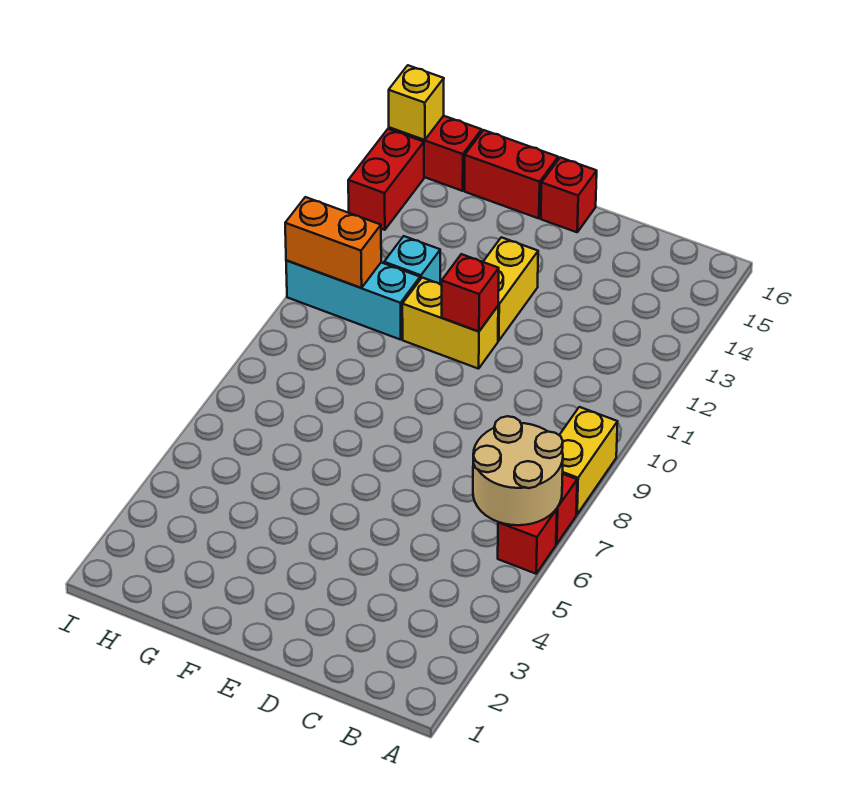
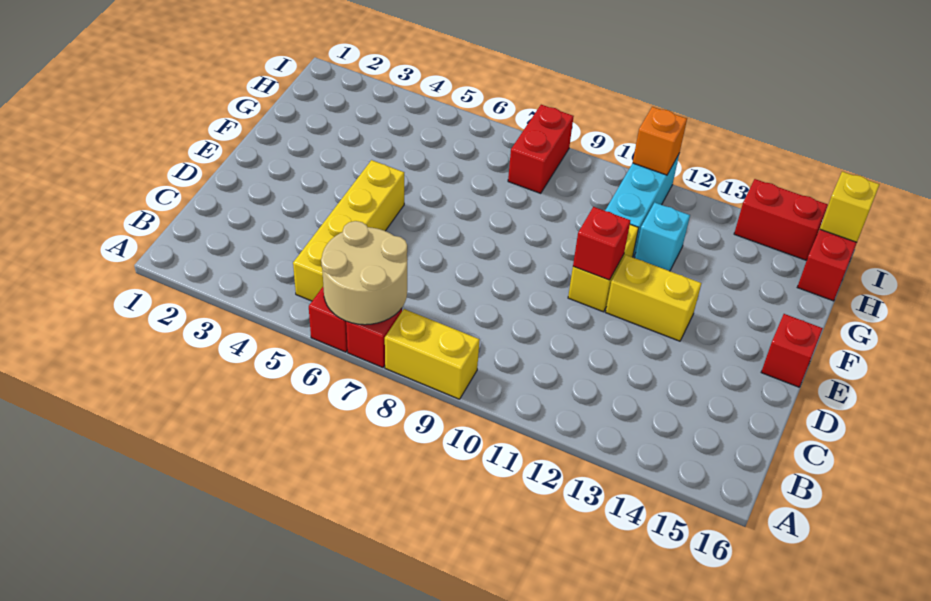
none -> yellow 1x4 brick [293,160,404,301]
red 1x2 brick [465,130,558,218] -> red 1x2 brick moved to [508,105,574,193]
orange 1x2 brick [285,197,381,288] -> orange 1x1 brick [633,107,687,175]

